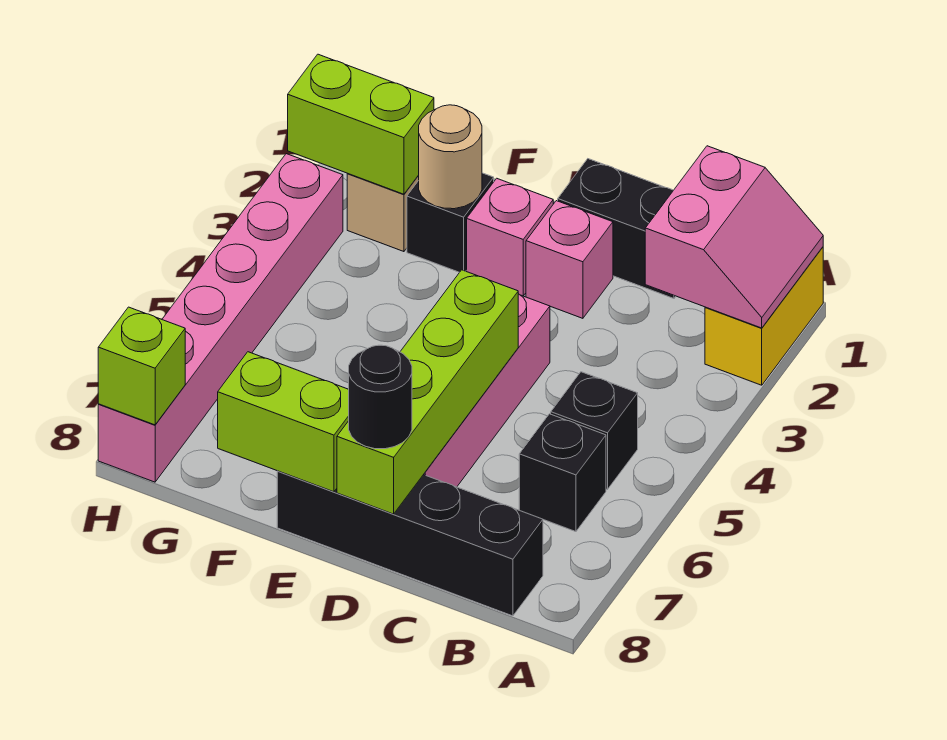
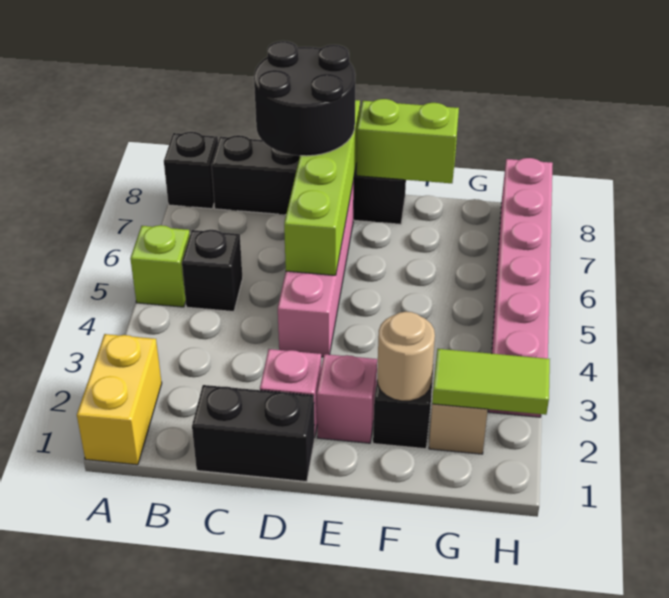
pink 2x2 slope [645,146,823,328] -> none
black 1x1 brick [519,414,606,532] -> black 1x1 brick moved to [164,132,218,209]
black 1x1 round brick [349,345,412,449] -> black 2x2 round brick [254,41,355,156]
lime 1x2 brick [288,54,434,194] -> lime 1x2 tile [432,349,550,415]
lime 1x1 brick [98,307,185,425] -> lime 1x1 brick moved to [130,225,190,307]

